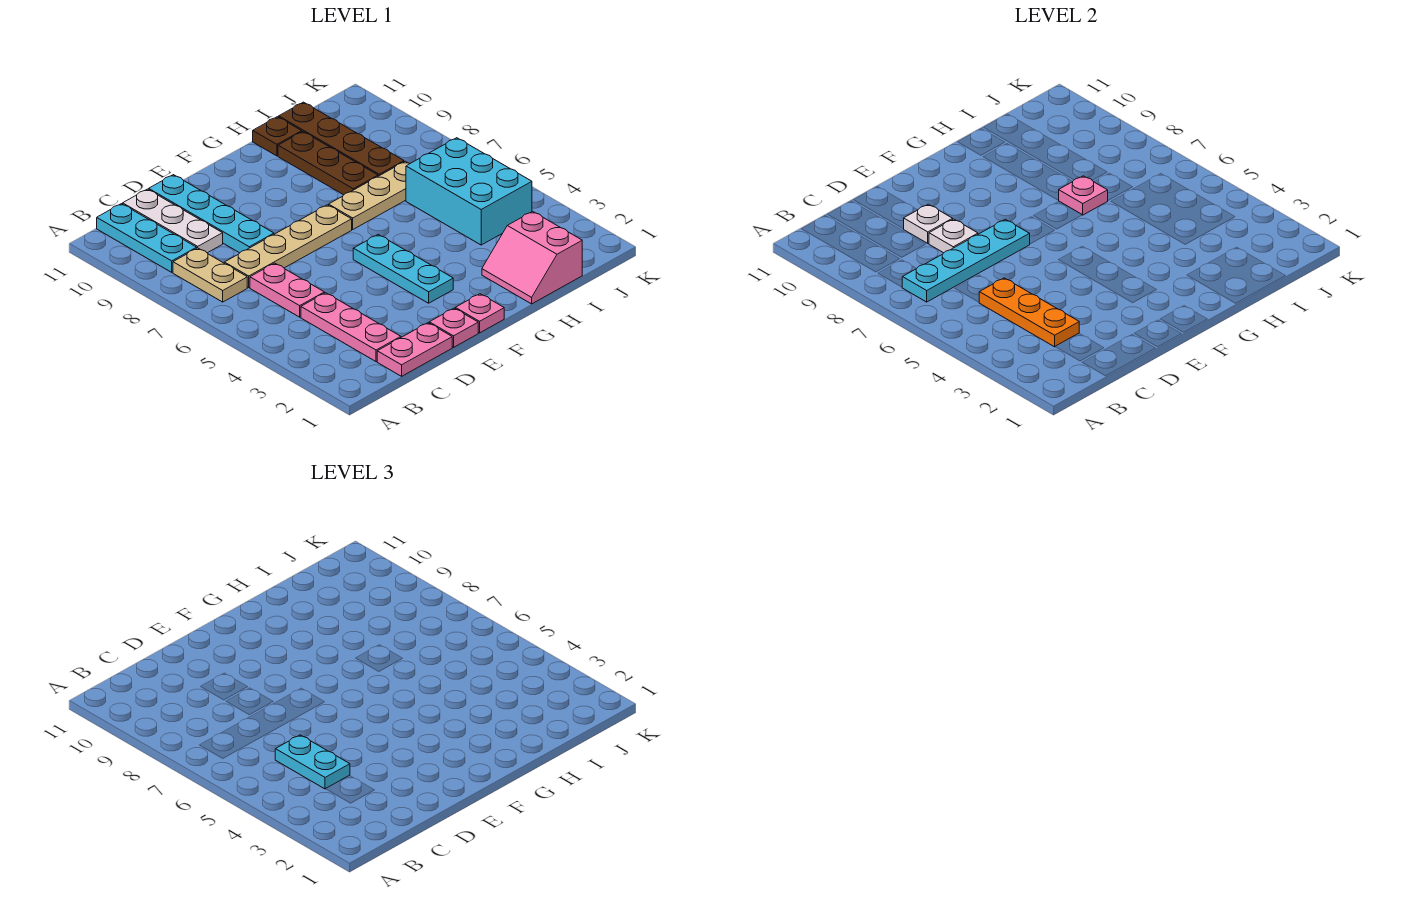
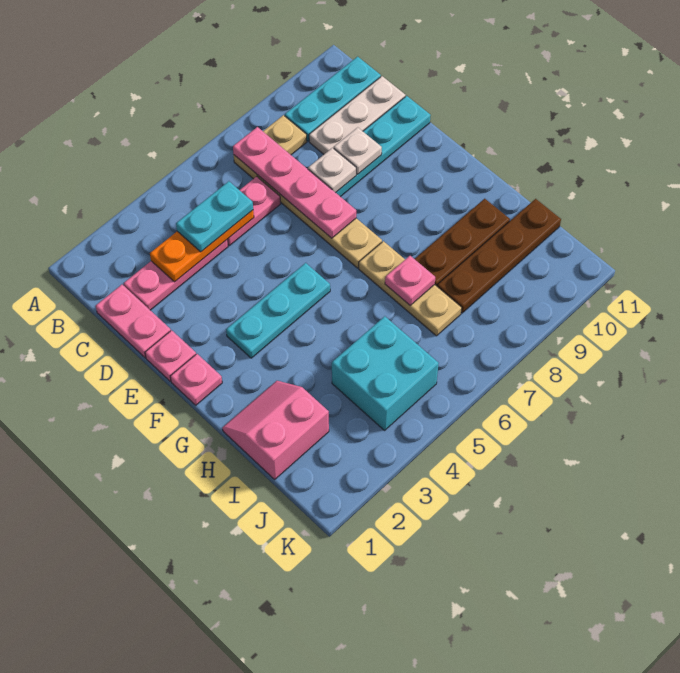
cyan 1x4 plate [902,219,1030,302] -> pink 1x4 plate [233,127,356,238]
brown 1x1 plate [253,117,302,156] -> none
cyan 2x3 brick [406,138,532,245] -> cyan 2x2 brick [332,316,439,430]

